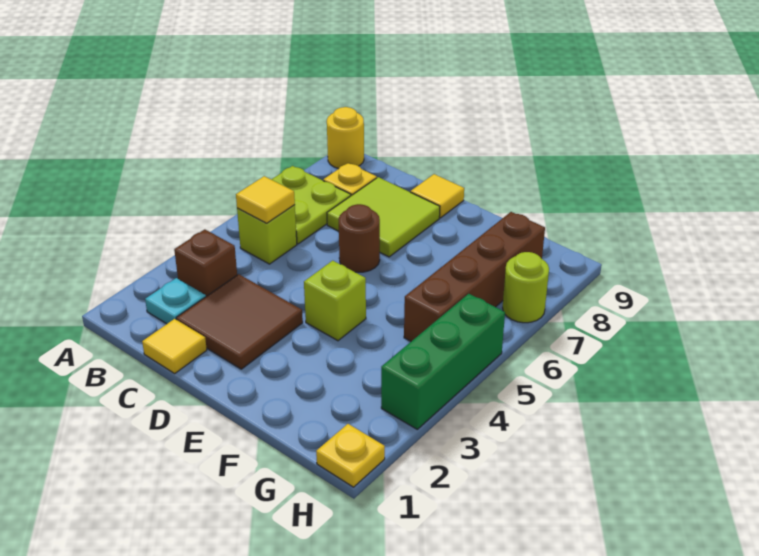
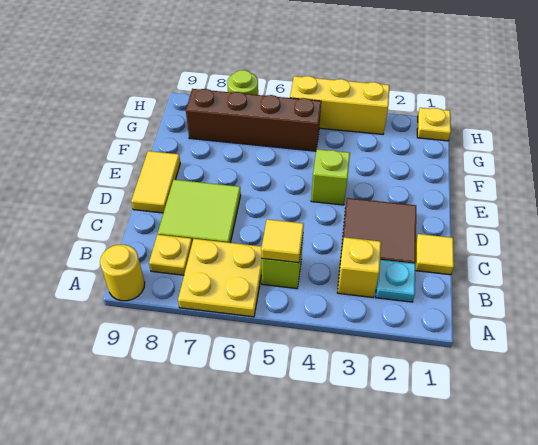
lime 2x2 plate [271,166,351,244] -> yellow 2x2 plate [178,239,262,317]
brown 1x1 brick [174,229,237,296] -> yellow 1x1 brick [337,237,381,298]
brown 1x1 round brick [338,204,380,272] -> none
yellow 1x1 tile [410,174,464,218] -> yellow 1x2 tile [131,151,180,213]
green 1x3 brick [381,294,505,429] -> yellow 1x3 brick [290,76,390,134]

